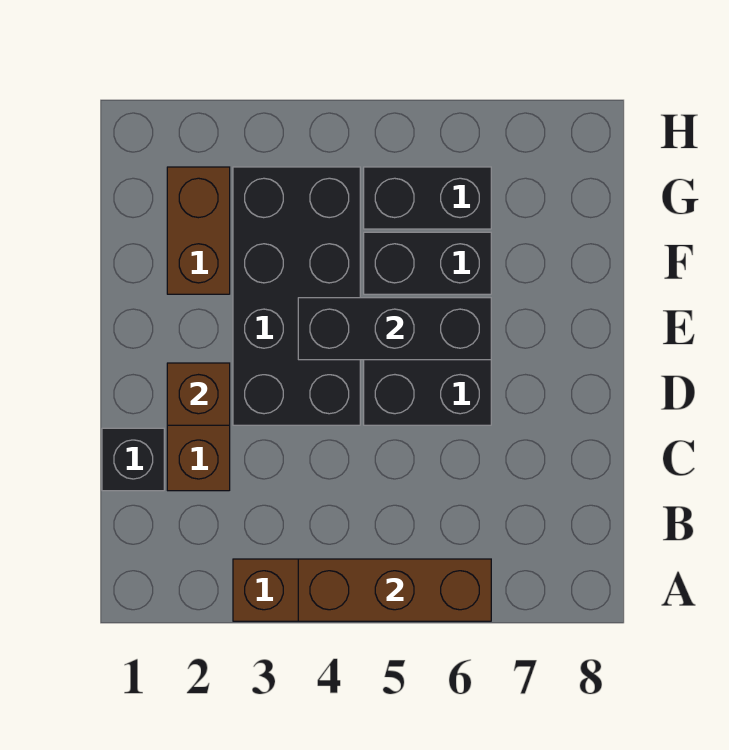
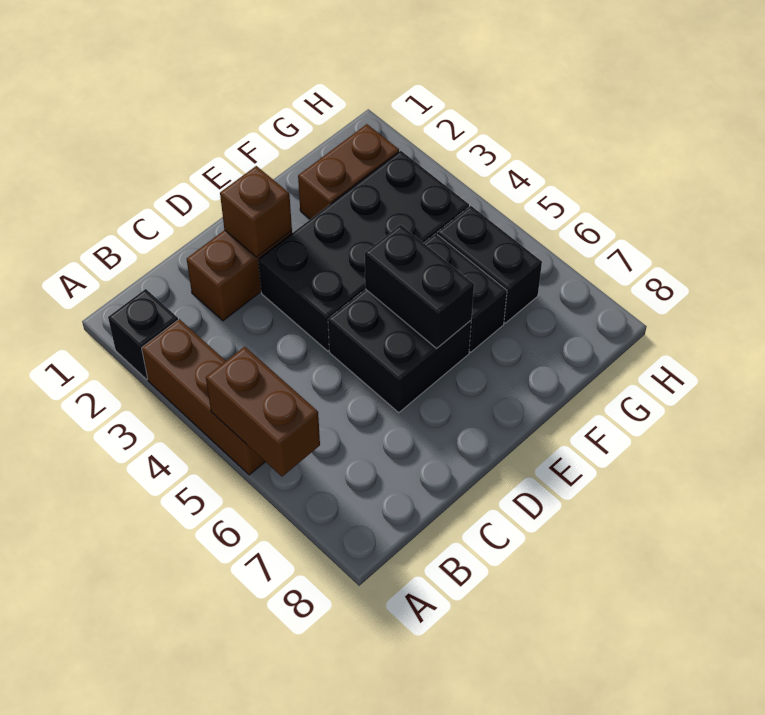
brown 1x3 brick [298,559,491,621] -> brown 1x2 brick [206,347,320,476]
black 1x1 brick [102,428,164,491] -> black 1x1 brick moved to [108,289,178,379]
black 1x3 brick [298,298,491,360] -> black 1x2 brick [365,225,474,348]

